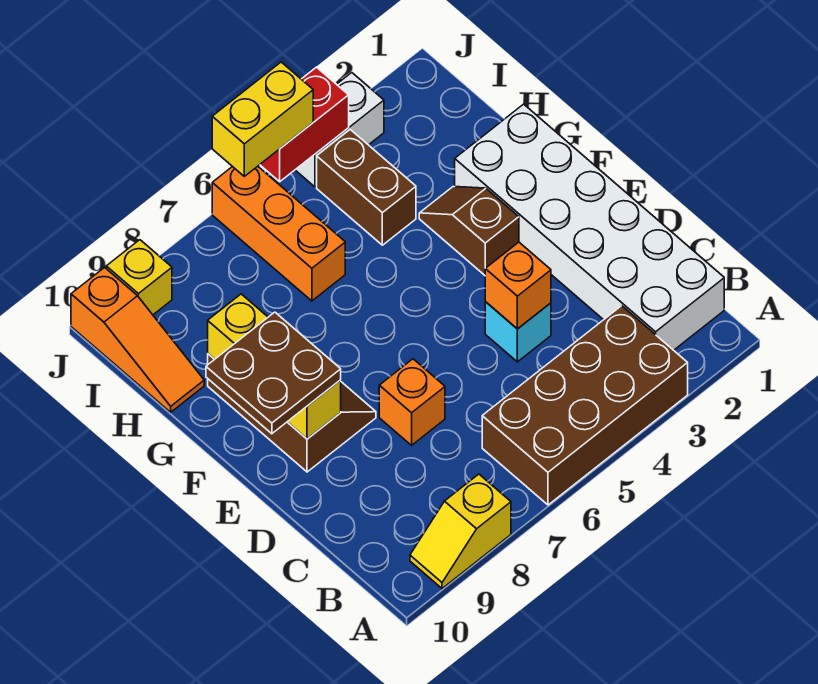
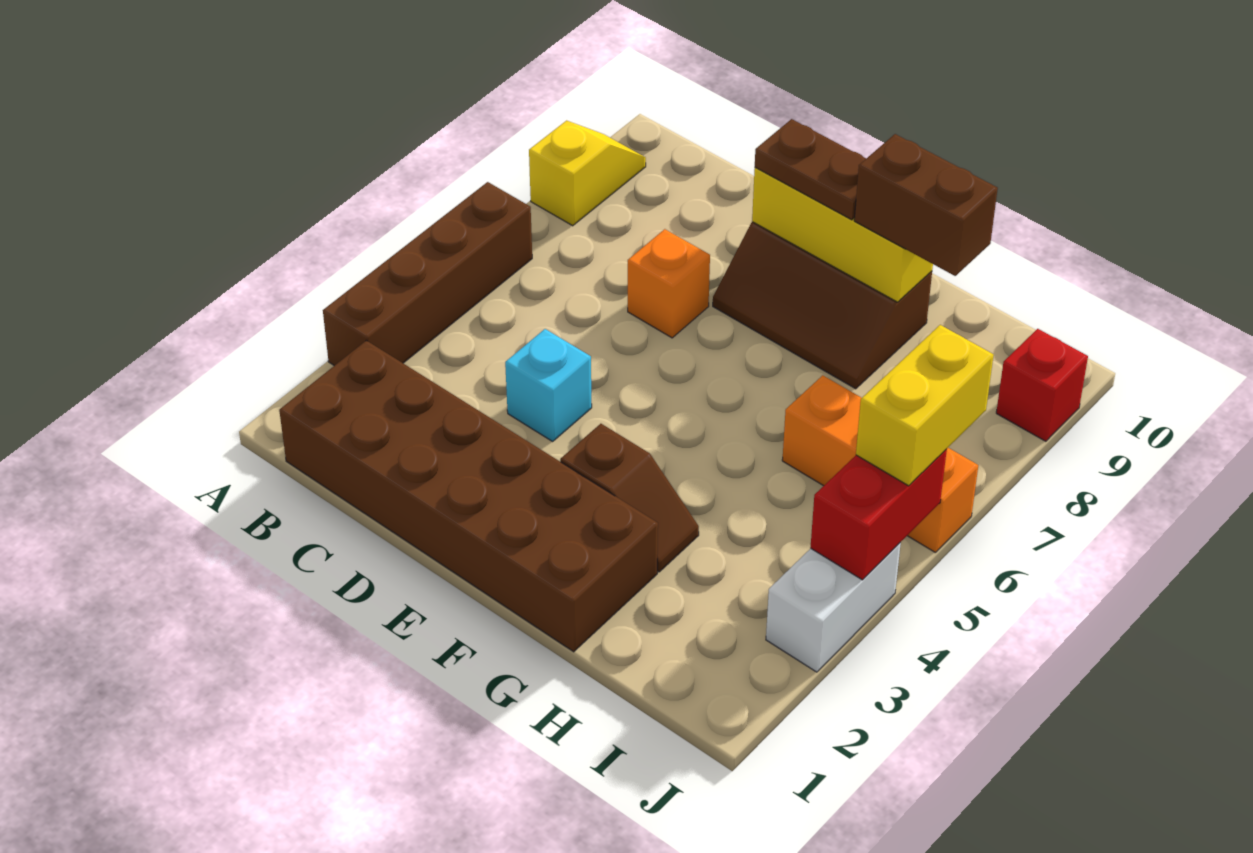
brown 2x4 brick [482,306,688,505] -> brown 1x4 brick [323,182,532,366]
white 2x6 brick [455,104,724,350] -> brown 2x6 brick [279,340,658,652]
orange 1x1 brick [485,242,551,329] -> none
brown 2x2 plate [206,312,341,434] -> brown 1x2 plate [755,119,866,220]
brown 1x2 brick [317,130,416,245] -> brown 1x2 brick moved to [854,134,998,276]
orange 1x3 slope [71,267,204,412] -> none
yellow 1x1 brick [106,240,172,315] -> red 1x1 brick [996,329,1088,441]

